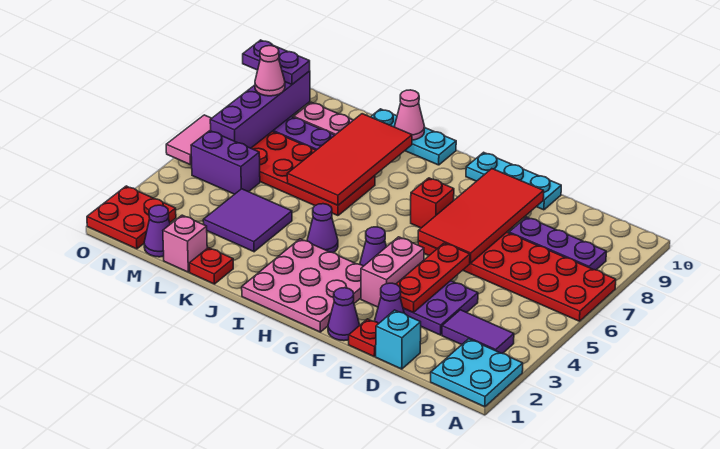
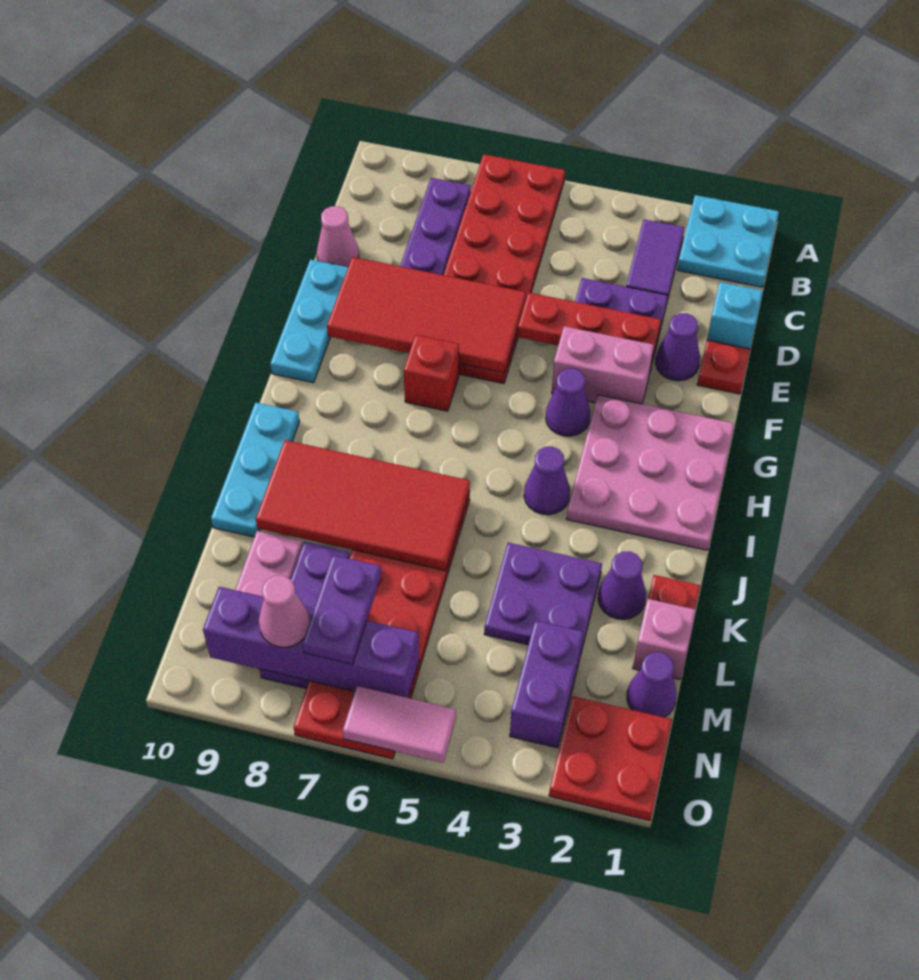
purple 1x1 cone [328,288,360,341] -> purple 1x1 cone moved to [598,552,646,619]
pink 1x1 cone [394,90,424,140] -> pink 1x1 cone moved to [317,206,359,267]
purple 2x2 tile [203,189,292,252] -> purple 2x2 plate [484,543,602,656]
purple 1x2 brick [191,131,260,194] -> purple 1x2 brick moved to [510,621,583,748]
purple 1x2 plate [243,40,310,84] -> purple 1x2 plate moved to [303,555,381,664]

